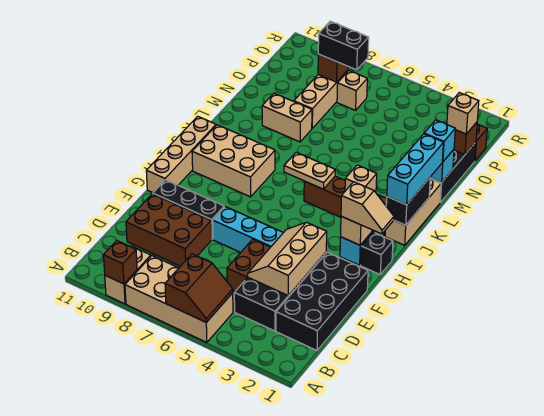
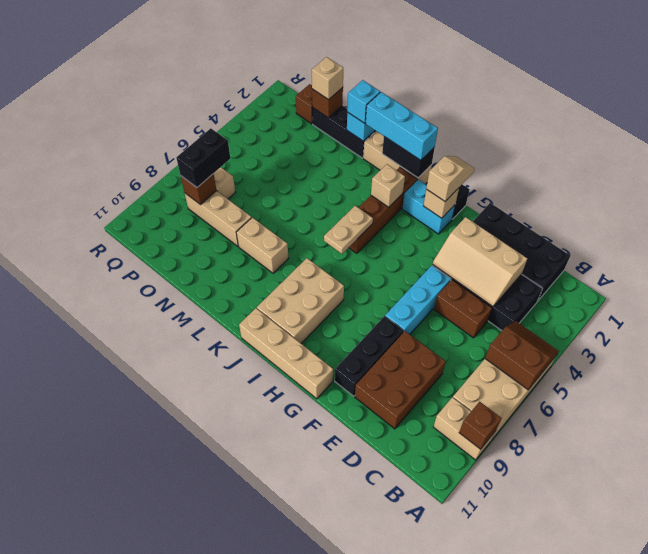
tan 1x2 brick [262,93,312,142] -> tan 1x2 brick turned to [236,217,288,273]

